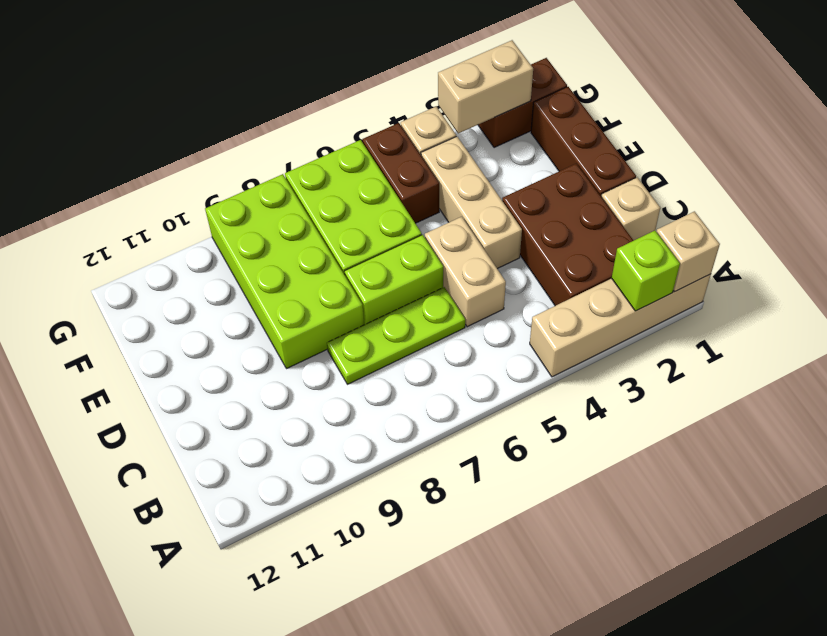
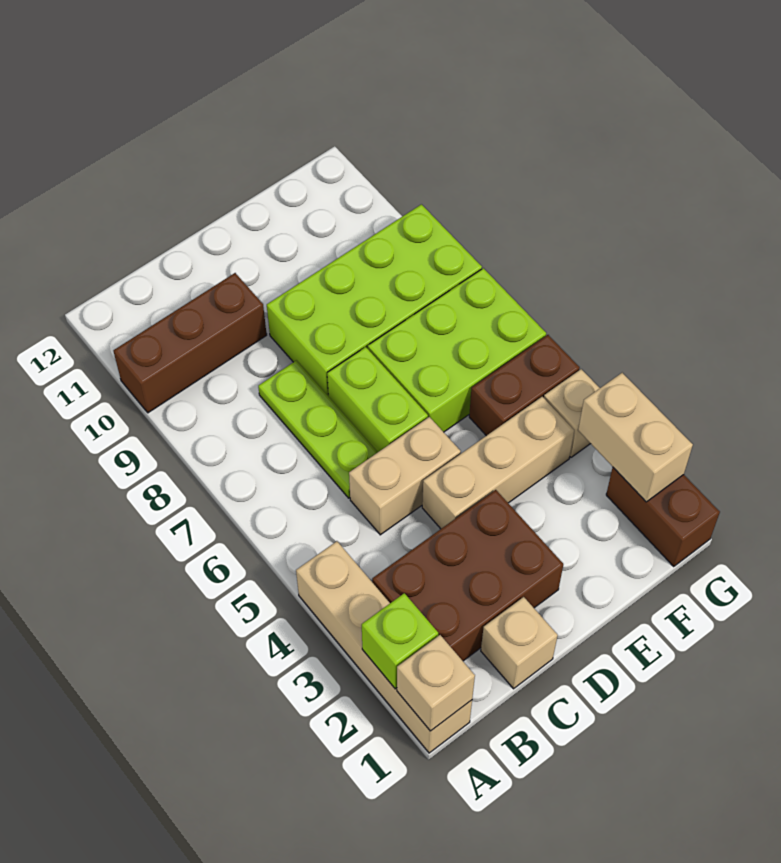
brown 1x3 brick [531,87,636,196] -> brown 1x3 brick moved to [113,273,267,413]

